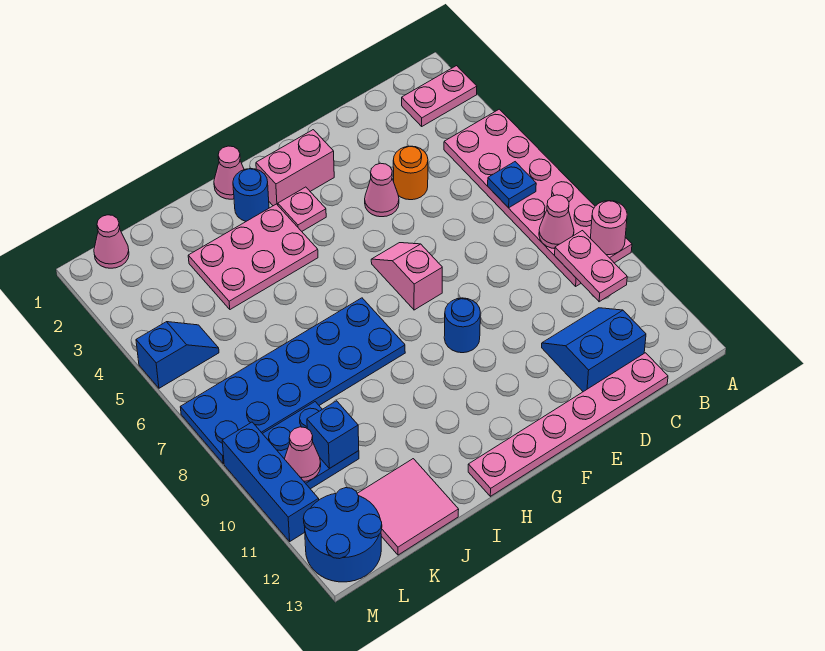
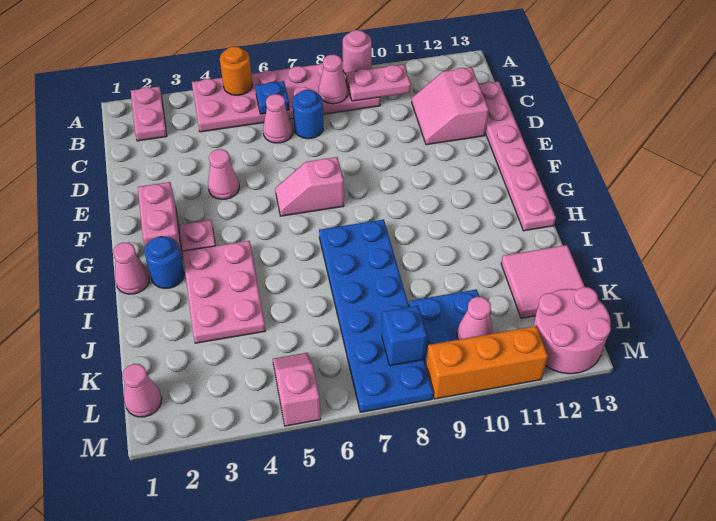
none -> pink 1x1 cone [263,94,293,143]
blue 2x2 slope [542,308,646,392] -> pink 2x2 slope [412,67,489,145]
orange 1x1 round brick [393,146,428,200] -> orange 1x1 round brick moved to [220,47,252,95]
blue 1x1 round brick [444,298,480,353] -> blue 1x1 round brick moved to [292,90,323,139]
blue 1x1 brick [307,401,359,469] -> blue 1x1 brick moved to [382,306,427,366]
blue 1x2 slope [136,322,219,388] -> pink 1x2 slope [273,353,321,426]
blue 2x2 round brick [303,488,382,582] -> pink 2x2 round brick [533,287,611,374]
blue 1x3 brick [222,422,319,541] -> orange 1x3 brick [426,326,548,399]

